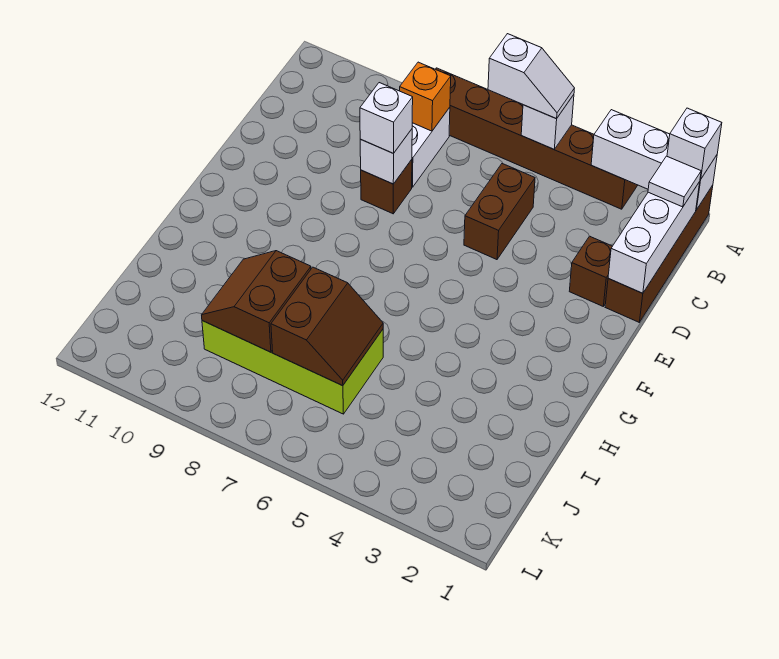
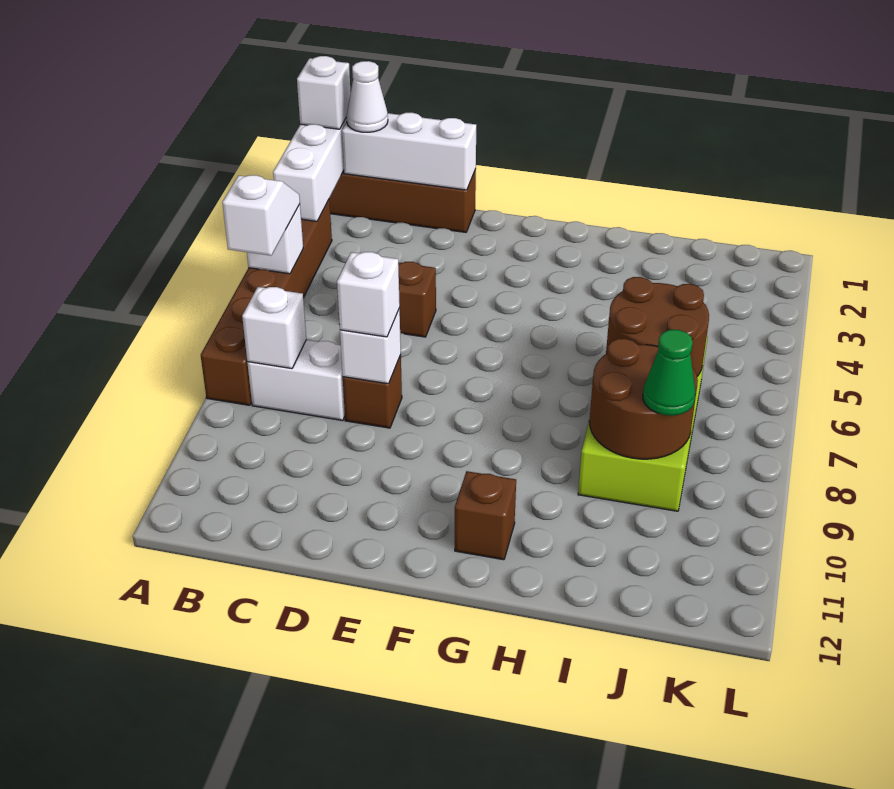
white 1x1 tile [648,156,701,207] -> white 1x1 cone [346,61,388,132]
orange 1x1 brick [400,62,451,131] -> white 1x1 brick [242,287,306,369]
brown 1x1 brick [569,236,612,306] -> brown 1x1 brick moved to [455,471,516,560]
brown 2x2 slope [271,267,383,386] -> brown 2x2 round brick [606,277,709,376]
brown 2x2 slope [202,251,311,352] -> brown 2x2 round brick [589,339,698,459]
none -> green 1x1 cone [643,330,695,416]

